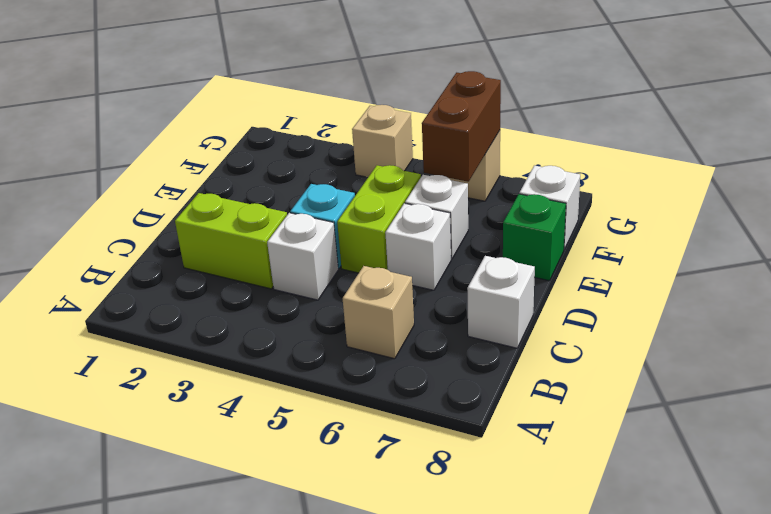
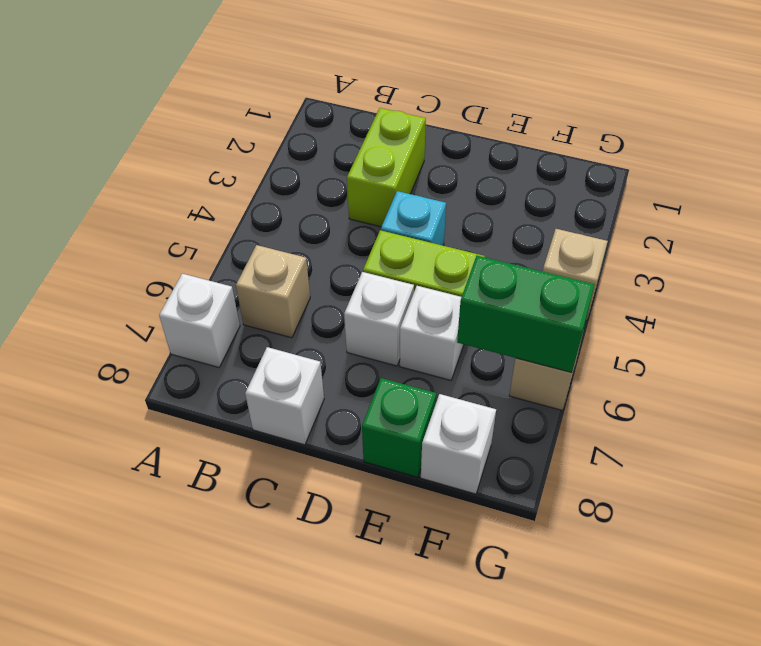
white 1x1 brick [267,213,338,300] -> white 1x1 brick moved to [159,274,240,367]
brown 1x2 brick [422,71,501,182] -> green 1x2 brick [457,256,594,373]

